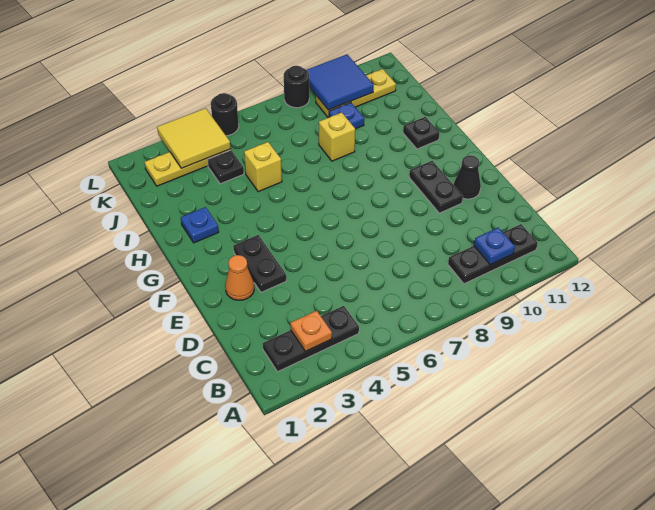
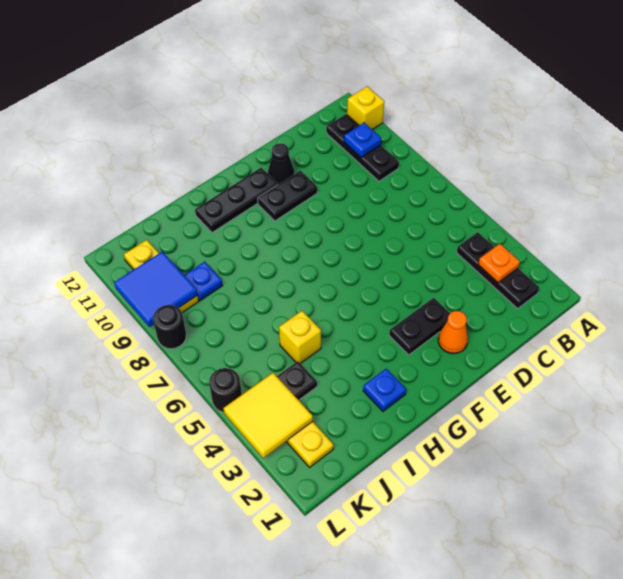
black 1x1 plate [403,117,440,149] -> black 1x3 plate [195,168,278,233]
yellow 1x1 brick [319,112,355,161] -> yellow 1x1 brick moved to [347,86,384,129]

